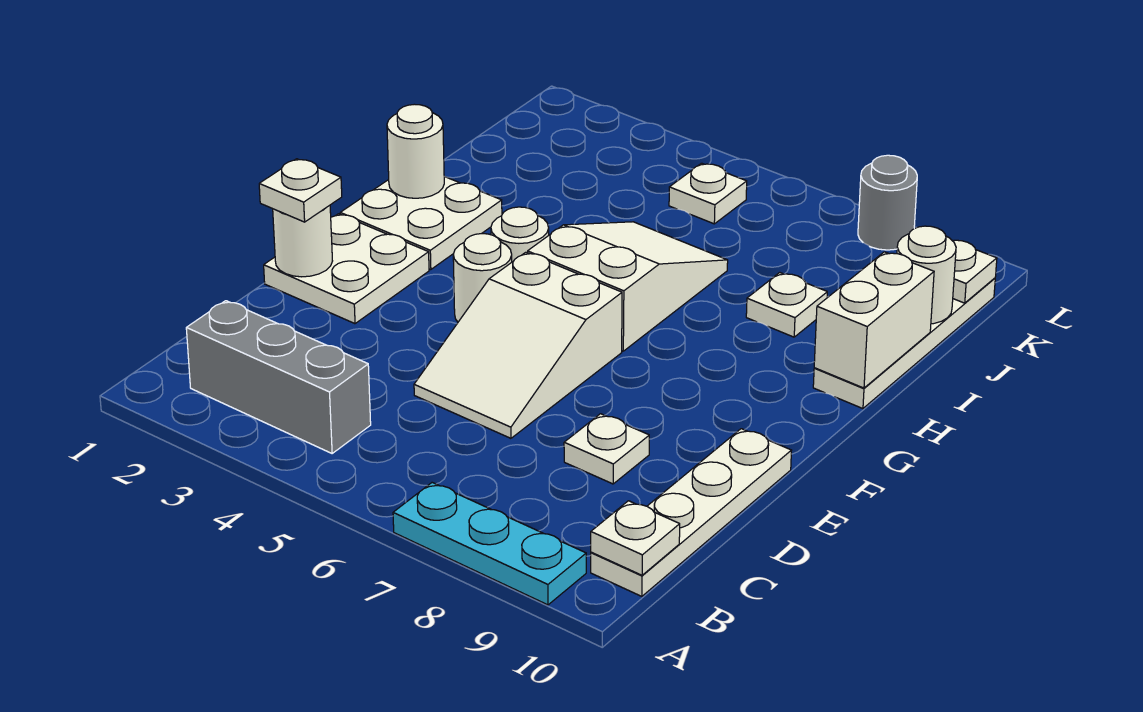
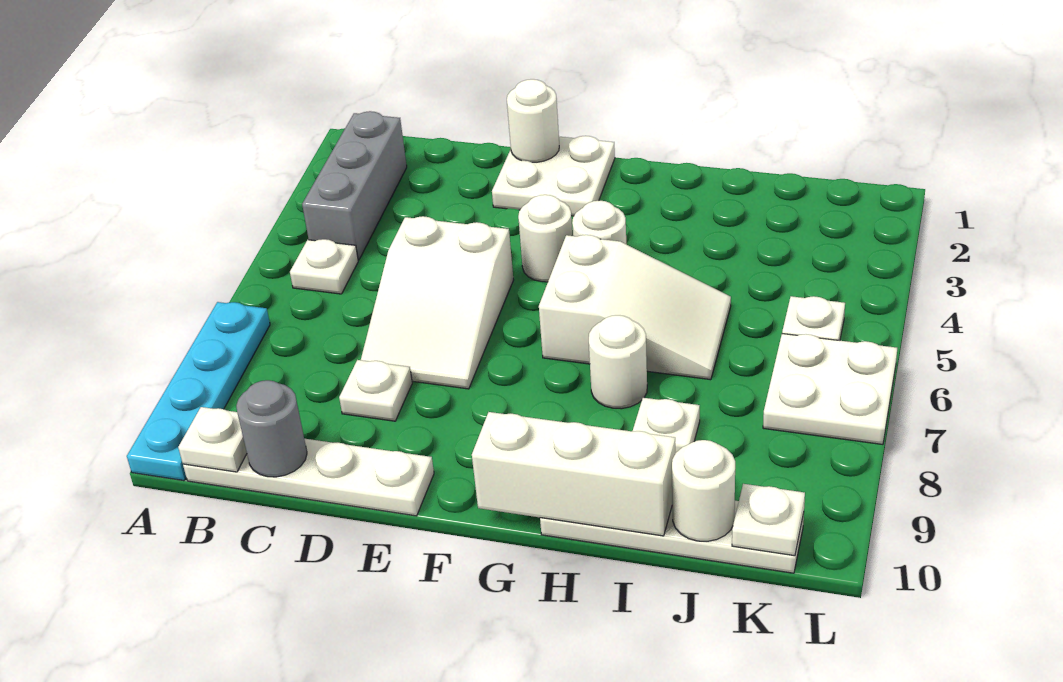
cyan 1x3 plate [393,483,586,605] -> cyan 1x4 plate [127,302,270,481]
white 2x3 slope [414,252,622,438] -> white 2x3 slope turned to [361,216,513,389]
white 1x1 plate [259,159,342,222] -> white 1x1 plate moved to [290,239,358,294]
white 2x2 plate [340,177,502,270] -> white 2x2 plate moved to [763,334,897,444]
white 1x1 round brick [387,104,444,198] -> white 1x1 round brick moved to [589,315,647,409]
white 1x2 brick [814,252,934,388] -> white 1x3 brick [472,412,675,536]
grey 1x1 round brick [858,155,917,250] -> grey 1x1 round brick moved to [236,380,307,477]

